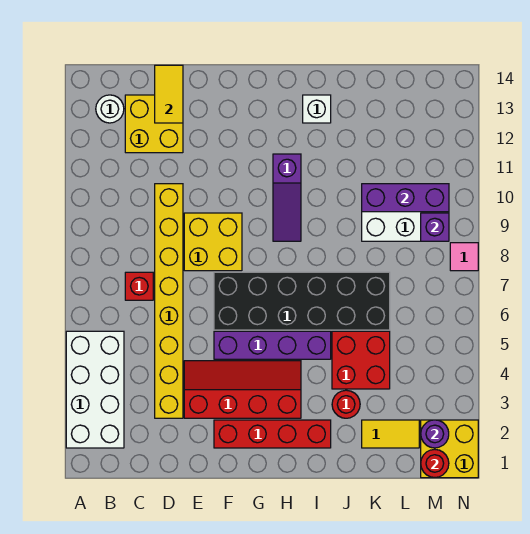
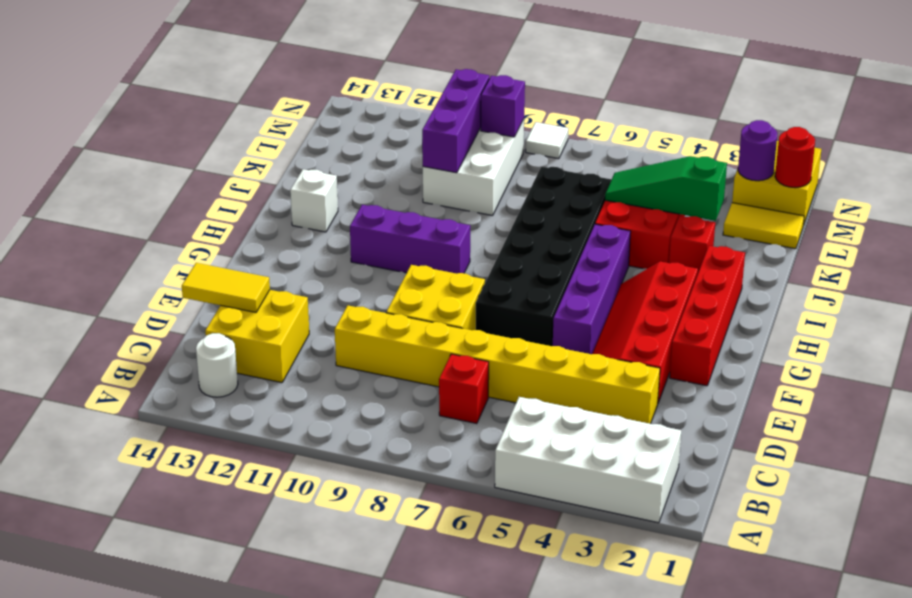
purple 1x3 slope [273,154,301,241] -> purple 1x3 brick [350,205,470,274]
red 1x1 round brick [332,390,360,418] -> red 1x1 brick [669,216,715,275]
yellow 1x2 tile [362,420,419,448] -> yellow 1x2 tile turned to [723,203,804,249]
none -> green 1x3 slope [605,156,727,221]
pink 1x1 tile [450,243,478,271] -> white 1x1 tile [526,122,568,159]

